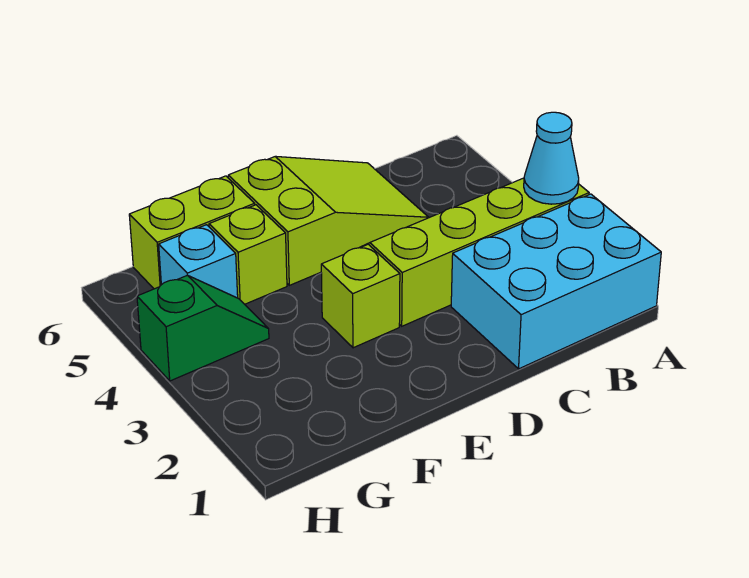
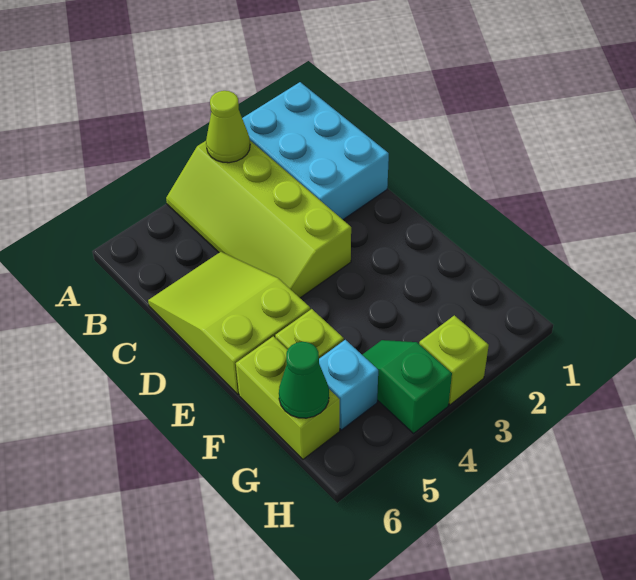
cyan 1x1 cone [524,112,579,204] -> lime 1x1 cone [206,91,250,163]
lime 1x1 brick [321,244,400,348] -> lime 1x1 brick moved to [419,315,489,405]
none -> green 1x1 cone [279,342,329,418]

